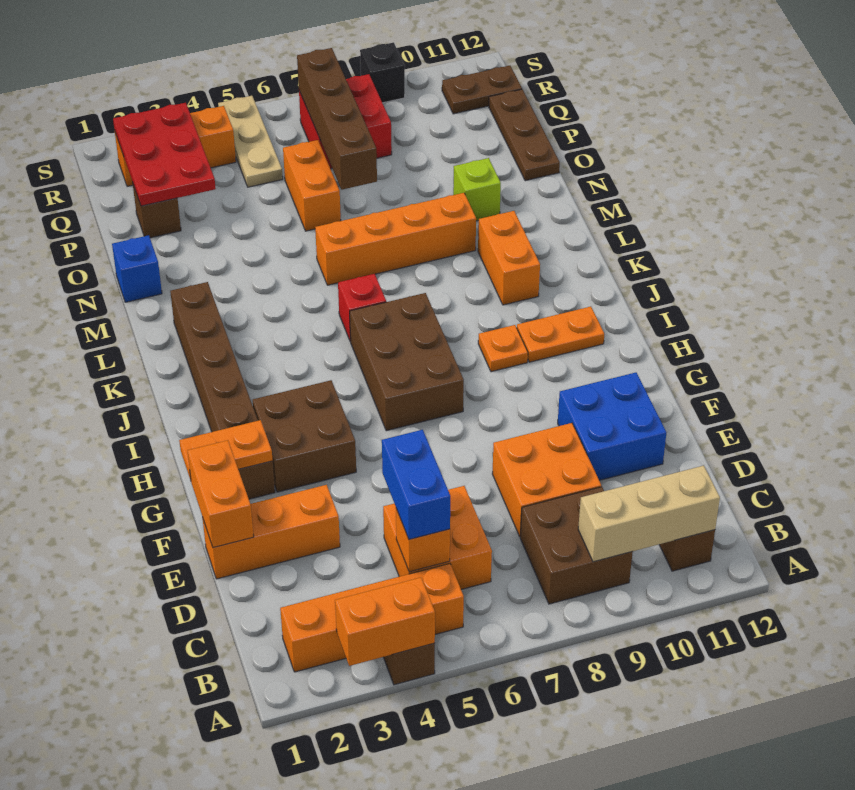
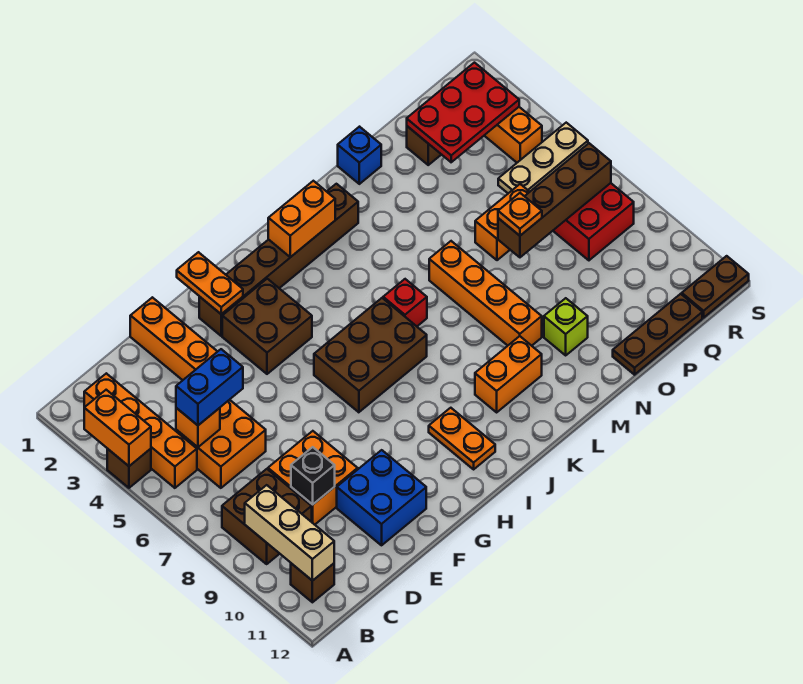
orange 1x2 brick [188,440,254,548] -> orange 1x2 brick moved to [268,181,335,257]
orange 1x1 plate [478,325,528,372] -> orange 1x1 plate moved to [498,193,542,236]
brown 1x2 plate [442,66,522,114] -> brown 1x2 plate turned to [682,256,749,318]
black 1x1 brick [360,42,405,103] -> black 1x1 brick moved to [291,447,335,505]

